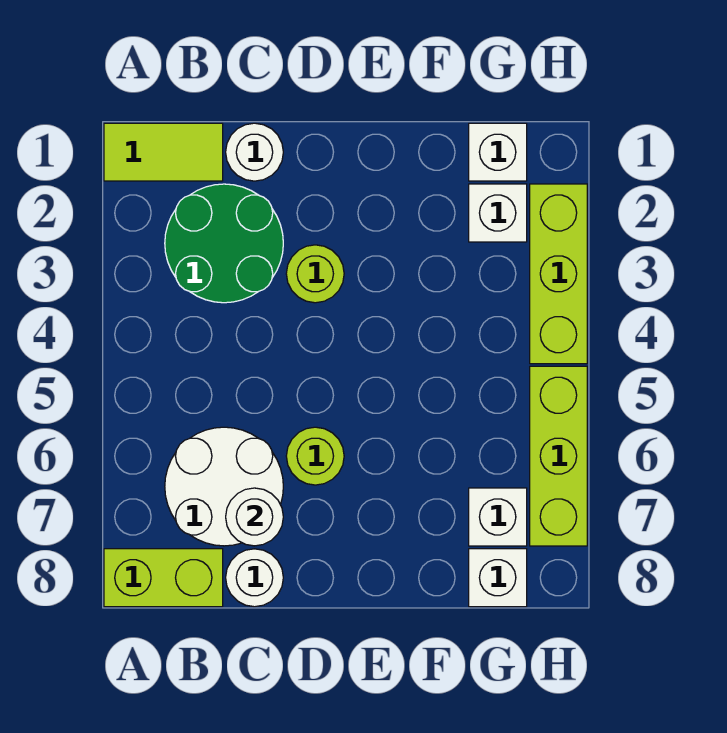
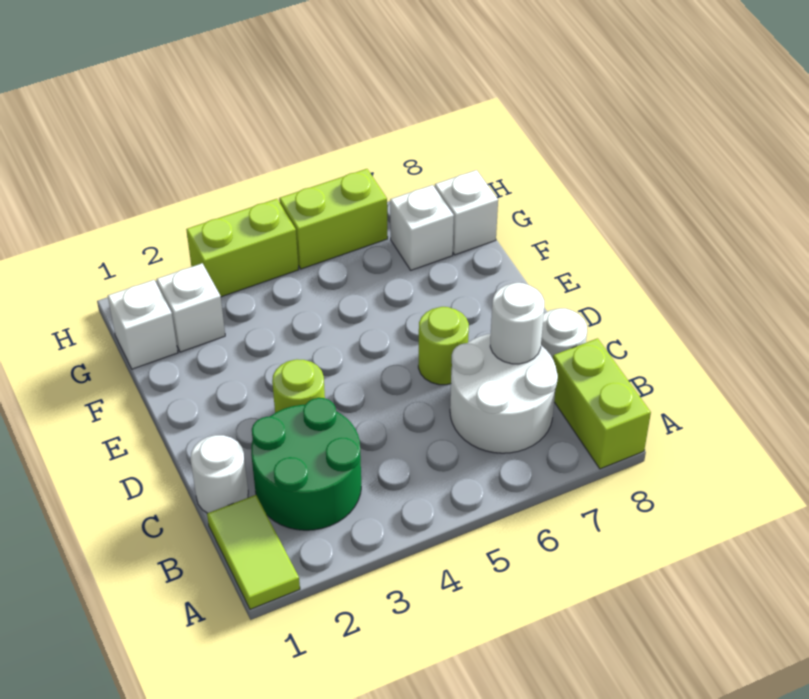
lime 1x3 brick [530,184,587,364] -> lime 1x2 brick [186,199,299,297]
lime 1x3 brick [530,366,587,546] -> lime 1x2 brick [279,169,388,269]

